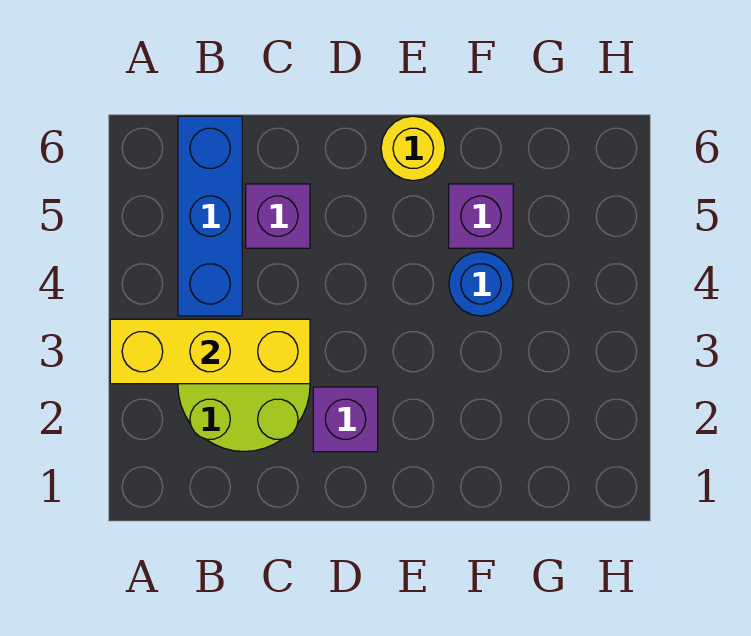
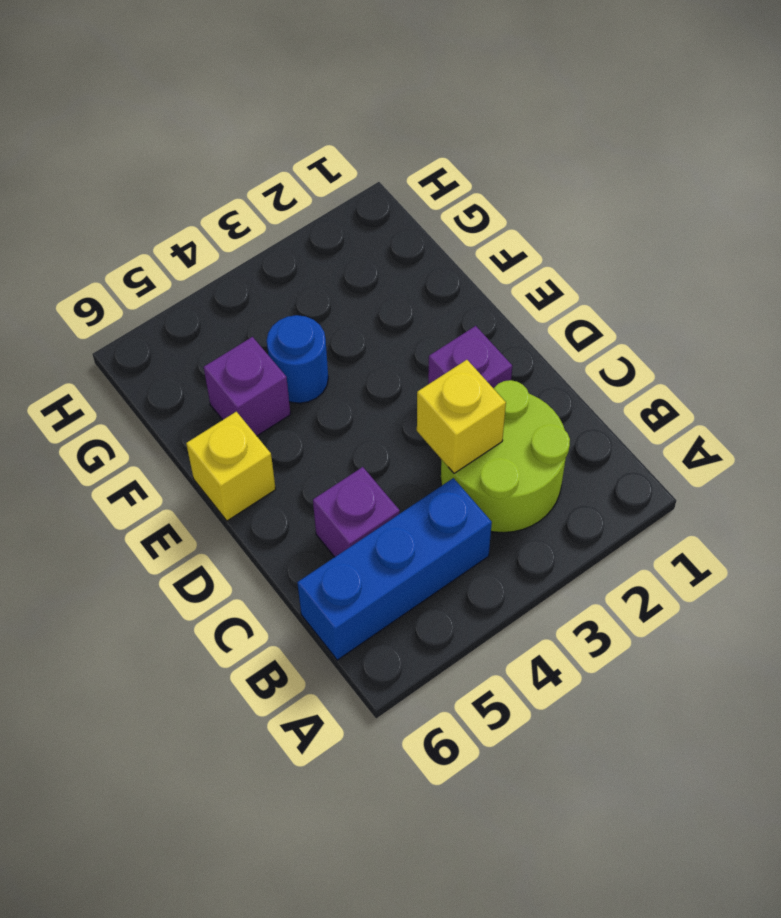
yellow 1x3 brick [110,319,310,384] -> yellow 1x1 brick [417,360,506,473]
yellow 1x1 round brick [381,116,445,181] -> yellow 1x1 brick [186,412,276,521]

